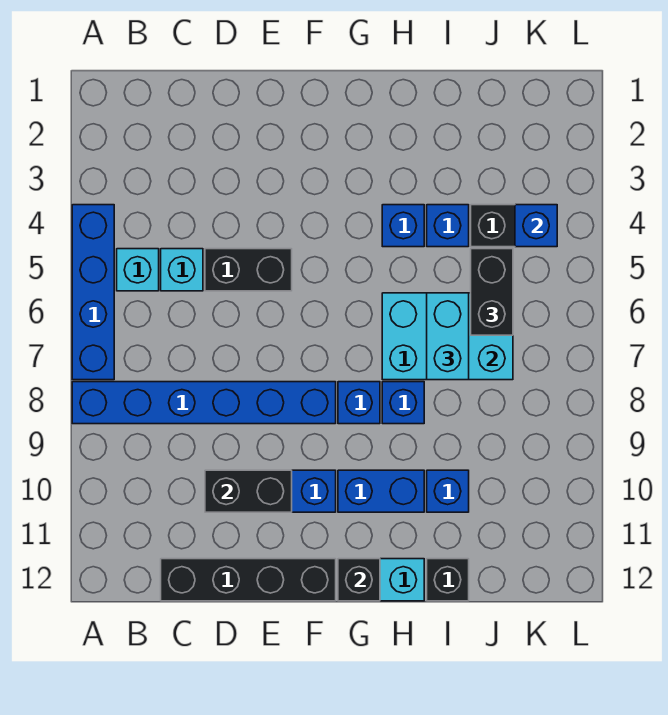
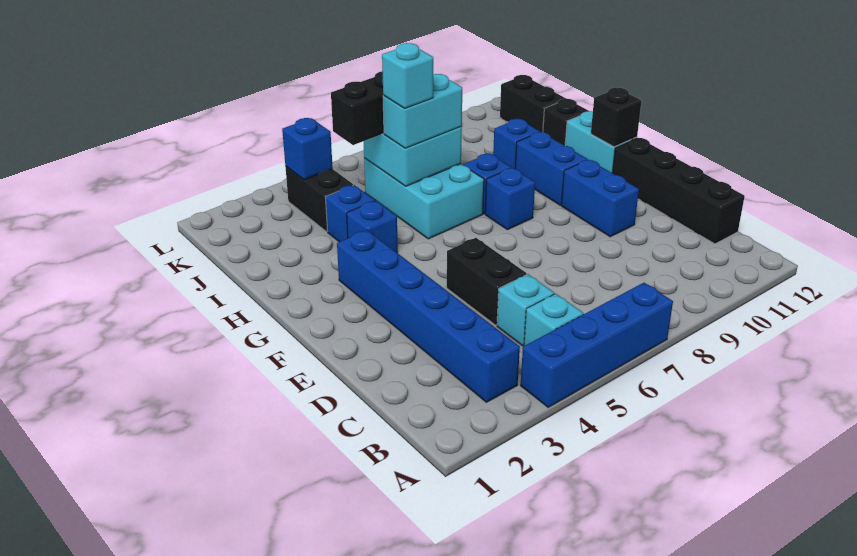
blue 1x6 brick [72,382,336,424] -> blue 1x6 brick moved to [337,230,520,402]
black 1x2 brick [205,470,292,512] -> black 1x2 brick moved to [500,75,566,132]
none -> cyan 1x1 brick [382,43,433,109]

